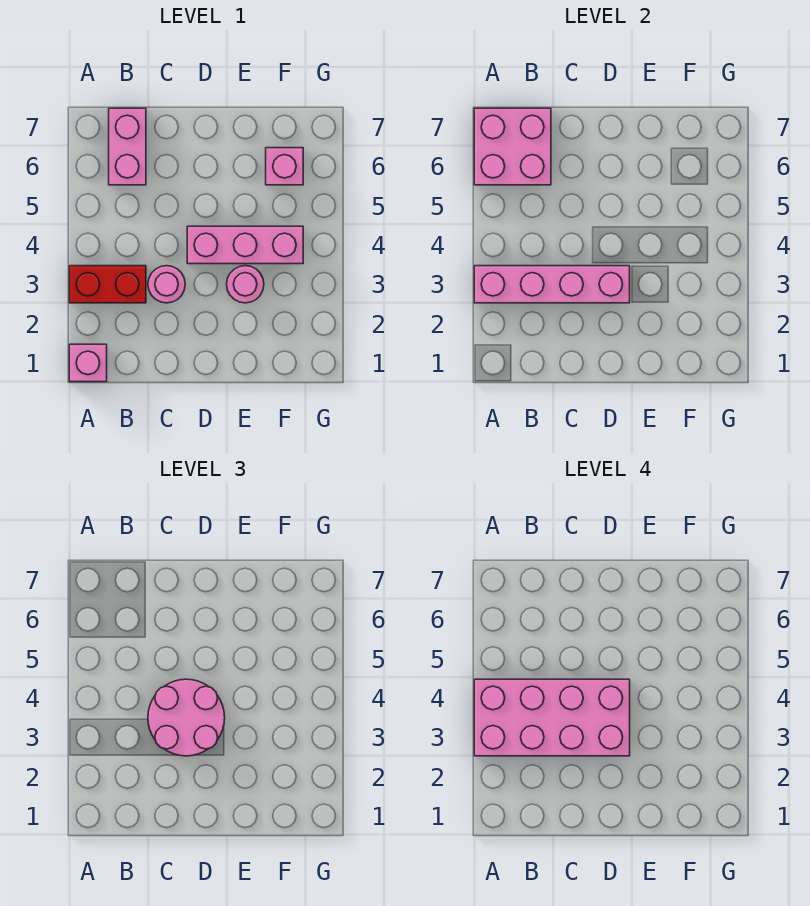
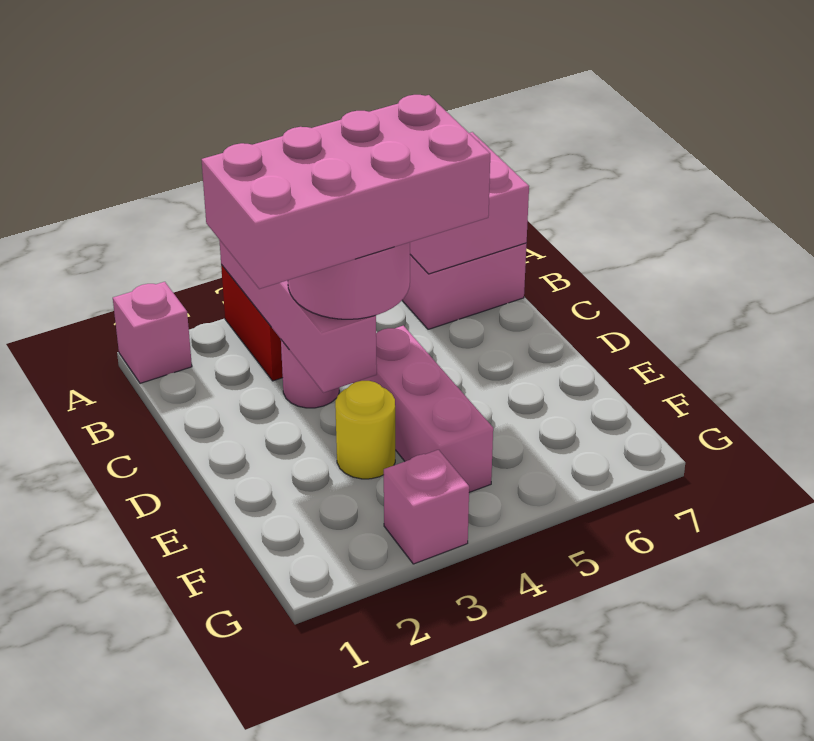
pink 2x4 brick [474,679,630,756] -> pink 2x4 brick turned to [201,95,490,289]
pink 1x1 round brick [227,266,264,303] -> yellow 1x1 round brick [335,381,395,479]
pink 1x1 brick [266,148,303,185] -> pink 1x1 brick moved to [384,450,469,564]

